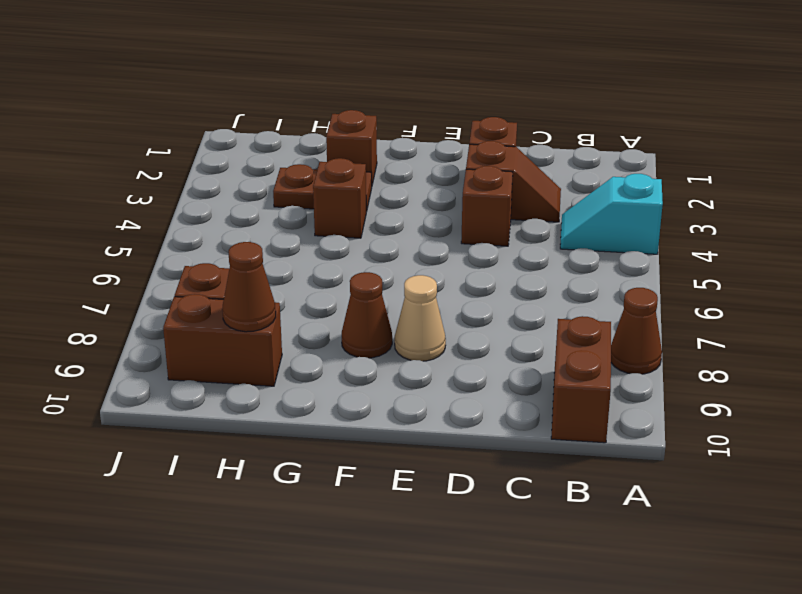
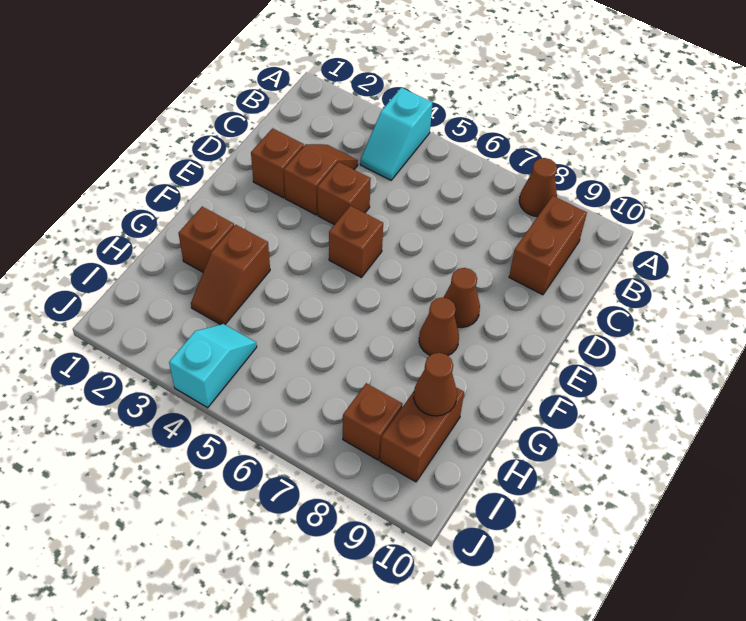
brown 1x2 brick [551,316,611,443] -> brown 1x2 brick turned to [509,196,587,295]
tan 1x1 cone [395,275,446,361] -> brown 1x1 cone [443,268,480,328]
brown 1x2 plate [273,164,372,212] -> brown 1x2 slope [191,225,270,325]
brown 1x1 brick [313,158,366,238] -> brown 1x1 brick moved to [329,206,383,277]
none -> cyan 1x2 slope [169,324,257,408]

